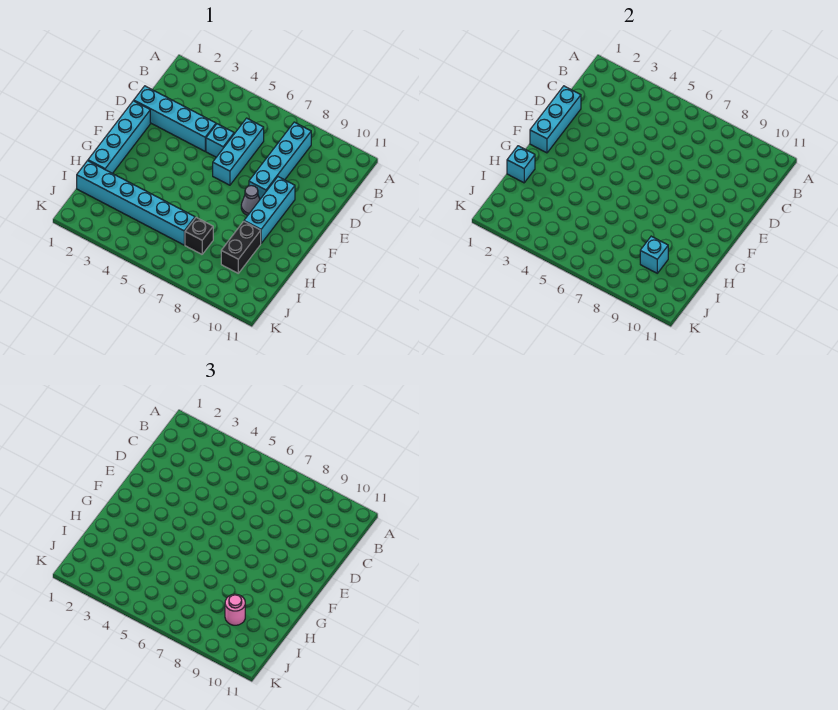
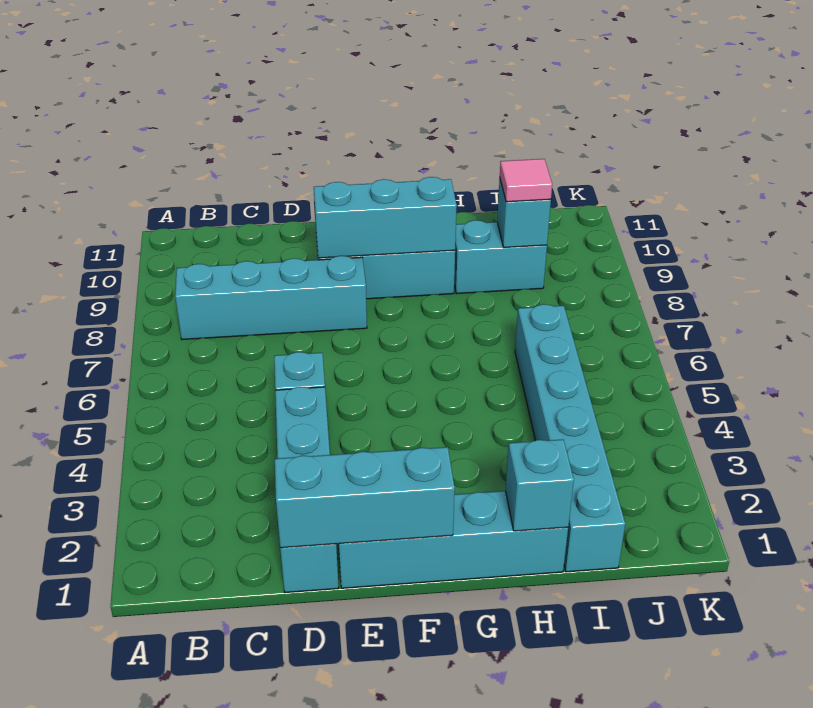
cyan 1x3 brick [213,118,264,185] -> cyan 1x3 brick moved to [314,177,457,258]
grey 1x1 cone [241,186,260,215] -> none
black 1x2 brick [221,221,261,273] -> cyan 1x2 brick [454,220,547,294]
black 1x1 brick [185,217,213,254] -> none
pink 1x1 round brick [225,594,245,625] -> pink 1x1 tile [500,159,552,202]

